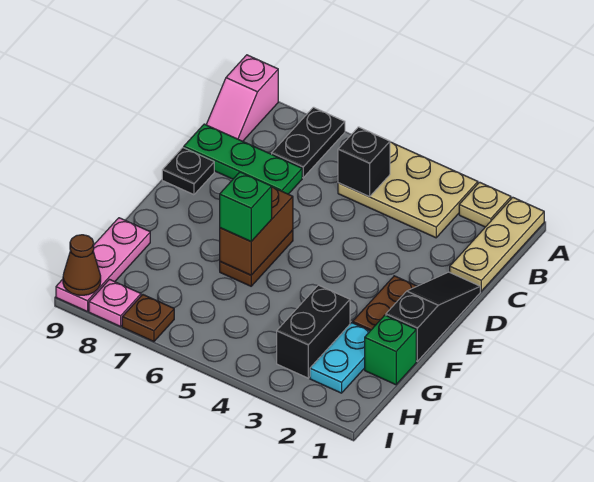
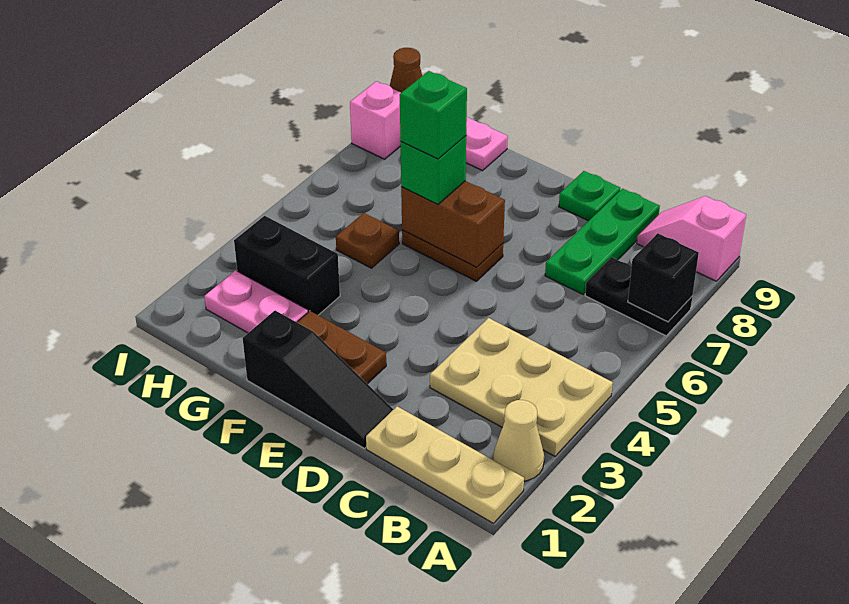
tan 1x1 plate [459,182,511,227] -> tan 1x1 cone [493,400,544,481]
tan 2x3 plate [338,142,478,238] -> tan 2x3 plate turned to [430,318,613,456]
black 1x1 brick [338,127,390,197] -> black 1x1 brick moved to [628,233,699,322]
black 1x1 plate [162,148,214,195] -> green 1x1 plate [559,171,620,221]
green 1x1 brick [365,315,416,385] -> green 1x1 brick moved to [400,71,467,159]
cyan 1x2 plate [310,323,370,393] -> pink 1x2 plate [205,270,308,333]
brown 1x1 plate [122,295,174,342] -> brown 1x1 plate moved to [336,213,399,268]
pink 1x1 plate [89,280,141,326] -> pink 1x1 brick [350,81,401,159]

